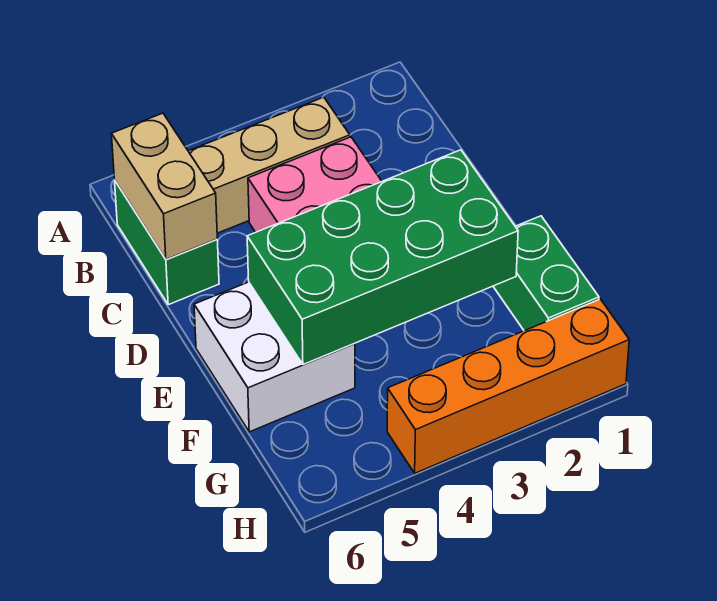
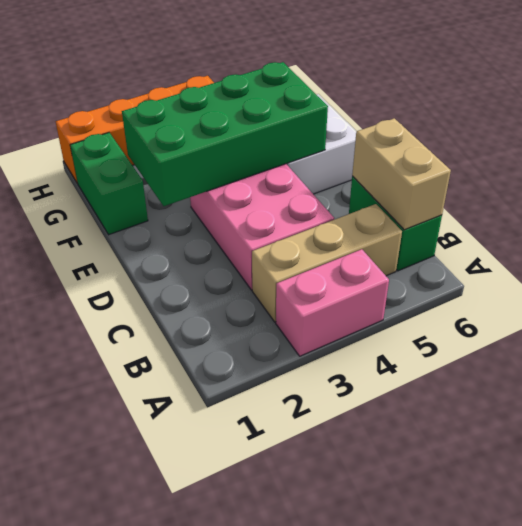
none -> pink 1x2 brick [276,249,389,356]

